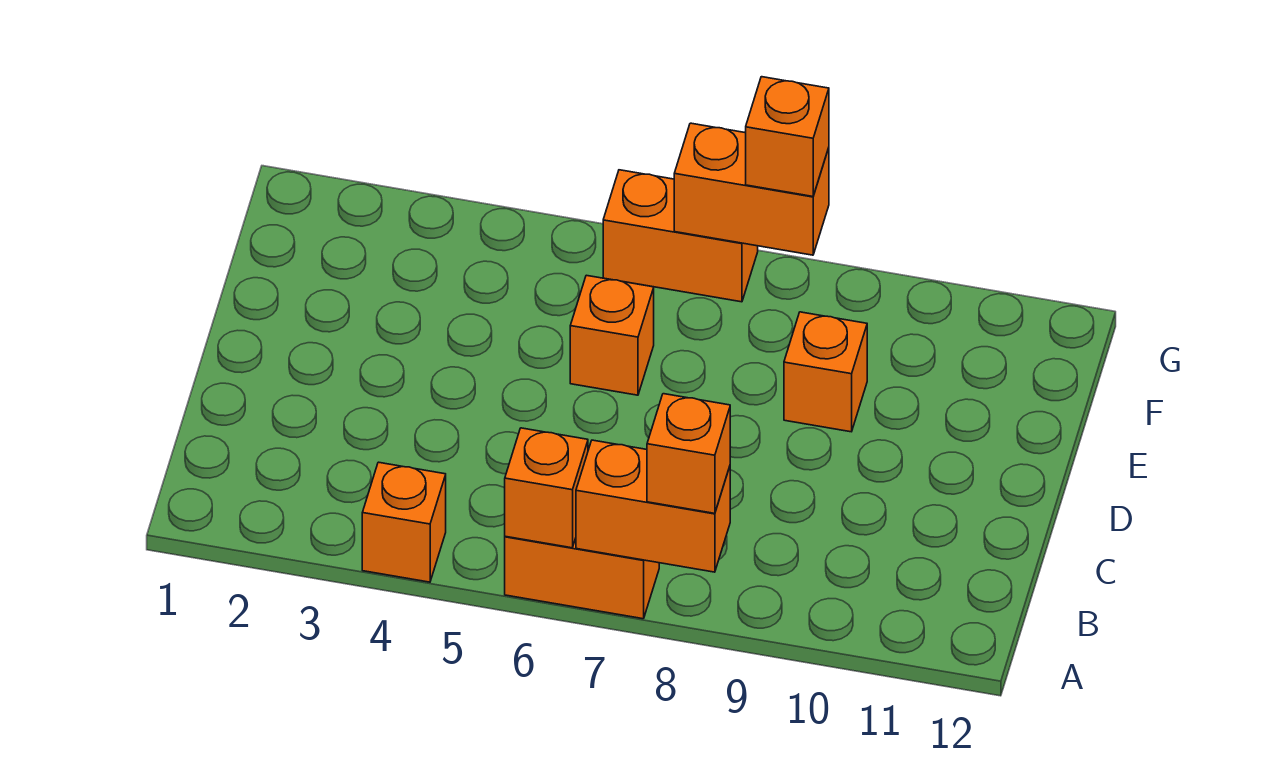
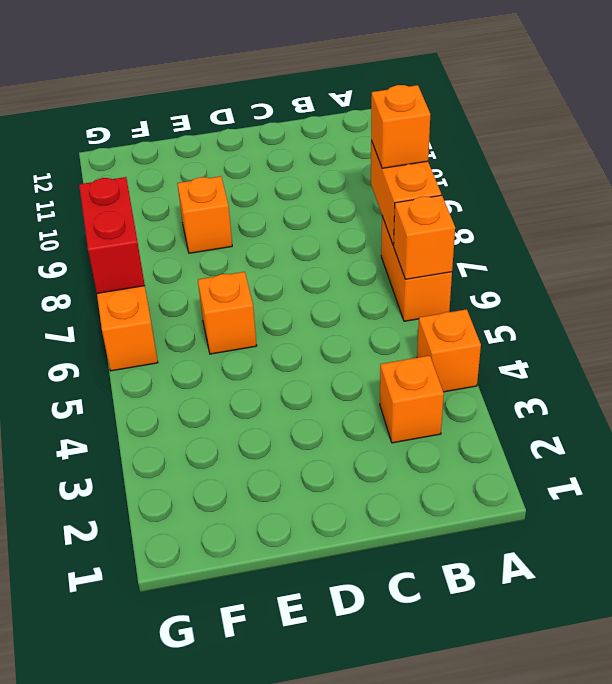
orange 1x2 brick [674,123,829,255] -> red 1x2 brick [79,177,145,293]
orange 1x1 brick [746,77,829,196] -> orange 1x1 brick moved to [380,356,444,443]

